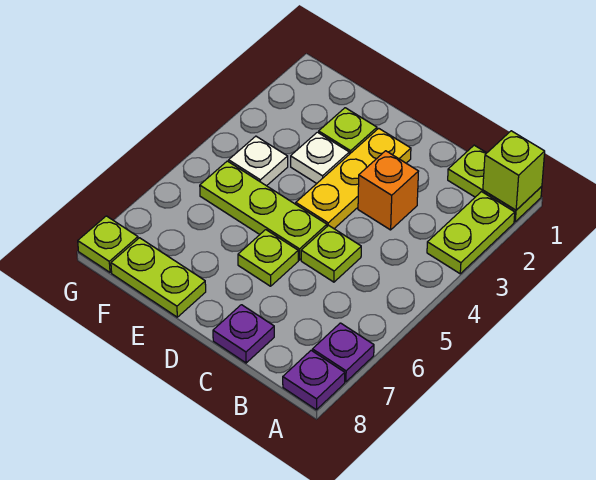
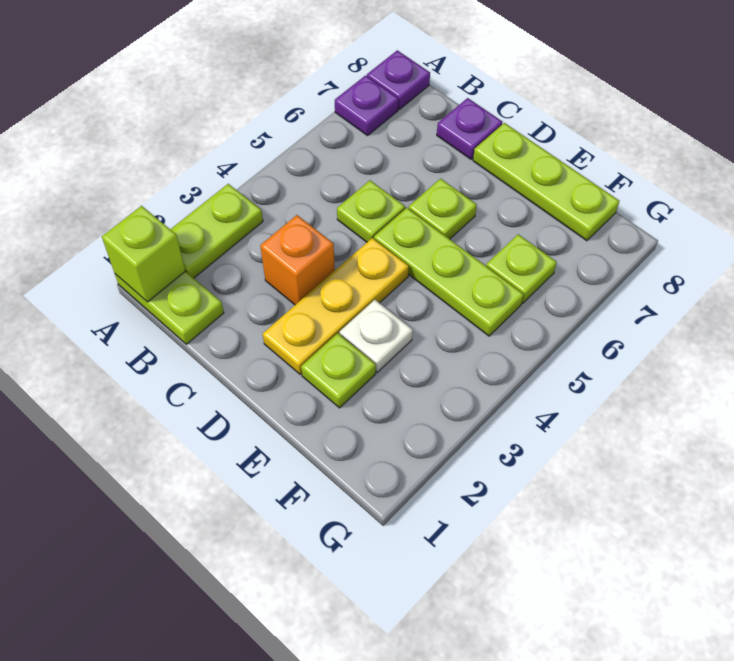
lime 1x2 plate [111,238,206,317] -> lime 1x3 plate [473,123,619,241]
white 1x1 plate [229,136,288,186] -> none
lime 1x1 plate [78,216,138,272] -> lime 1x1 plate moved to [486,234,557,303]

